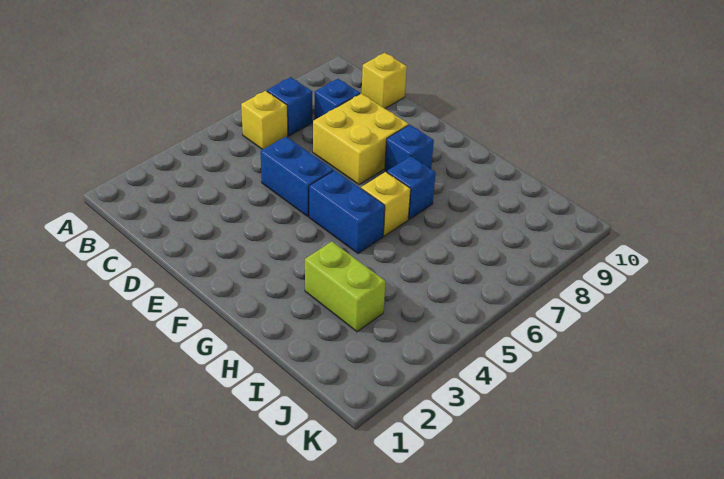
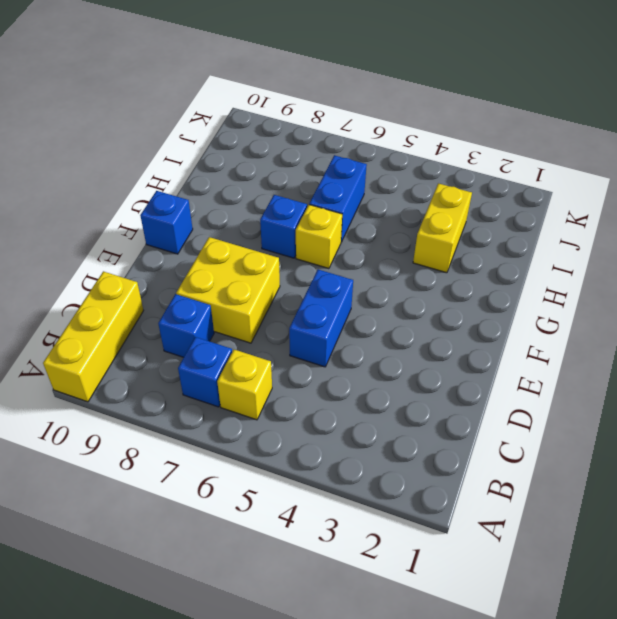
yellow 1x1 brick [362,53,407,108] -> yellow 1x3 brick [43,271,143,402]
blue 1x2 brick [309,170,385,253] -> blue 1x2 brick moved to [309,155,367,242]
blue 1x1 brick [385,125,434,171] -> blue 1x1 brick moved to [140,191,193,254]
lime 1x2 brick [305,241,385,332] -> yellow 1x2 brick [413,183,472,273]

